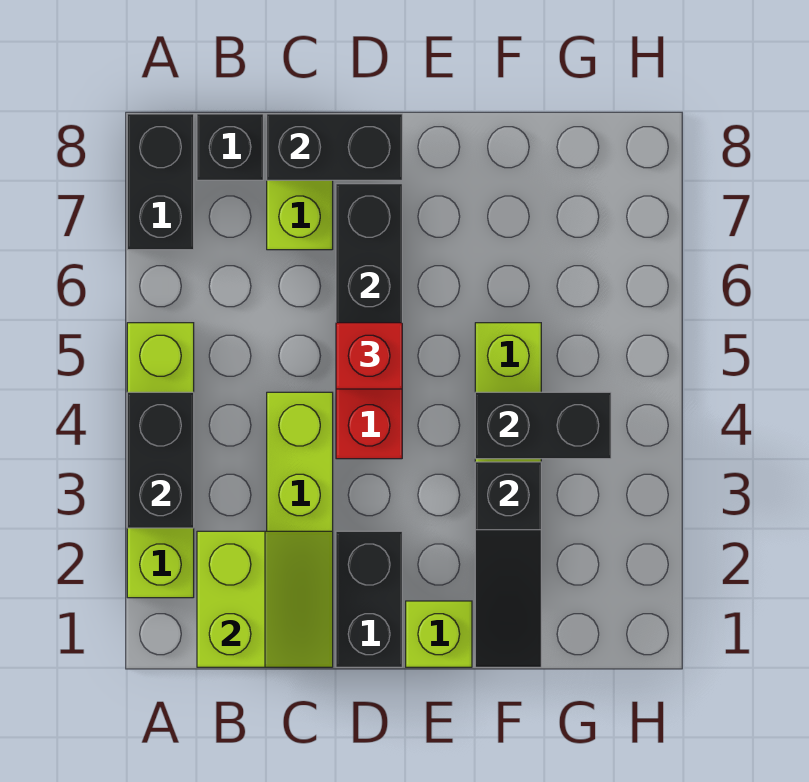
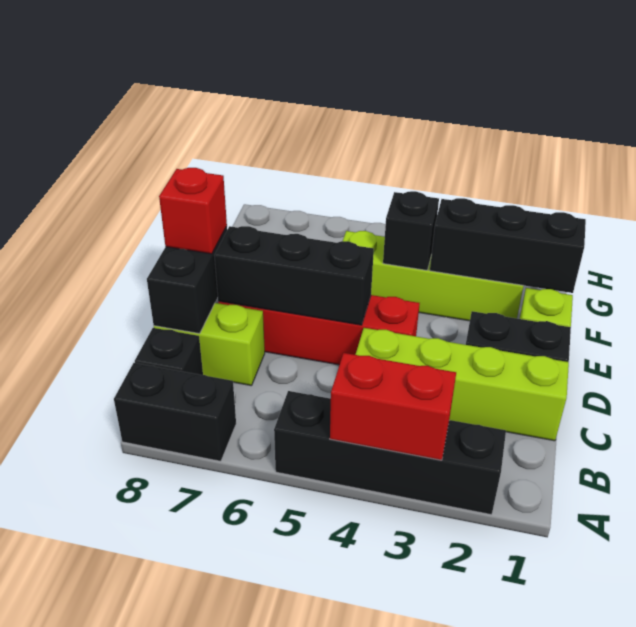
lime 1x4 brick [127,323,194,598] -> black 1x4 brick [274,391,506,515]
black 1x2 brick [127,392,194,528] -> red 1x2 brick [330,353,456,460]
lime 2x2 slope [197,531,333,667] -> none
red 1x1 brick [336,323,402,389] -> red 1x1 brick moved to [159,168,227,254]
black 1x3 slope [475,462,541,667] -> black 1x3 brick [430,198,586,293]
black 1x2 brick [475,392,611,459] -> black 1x1 brick [383,191,439,270]

